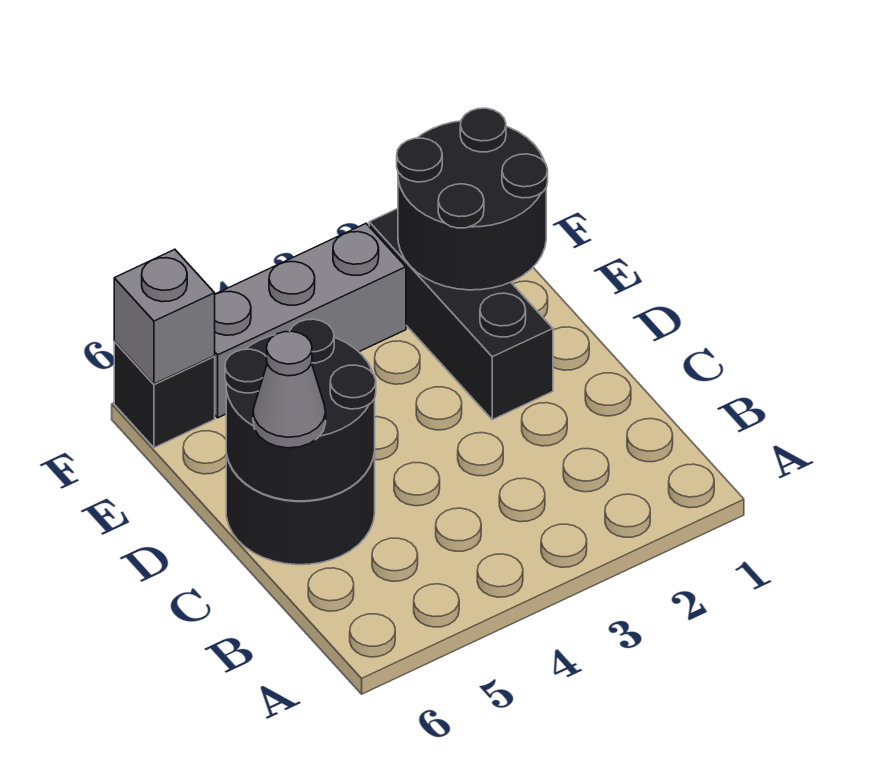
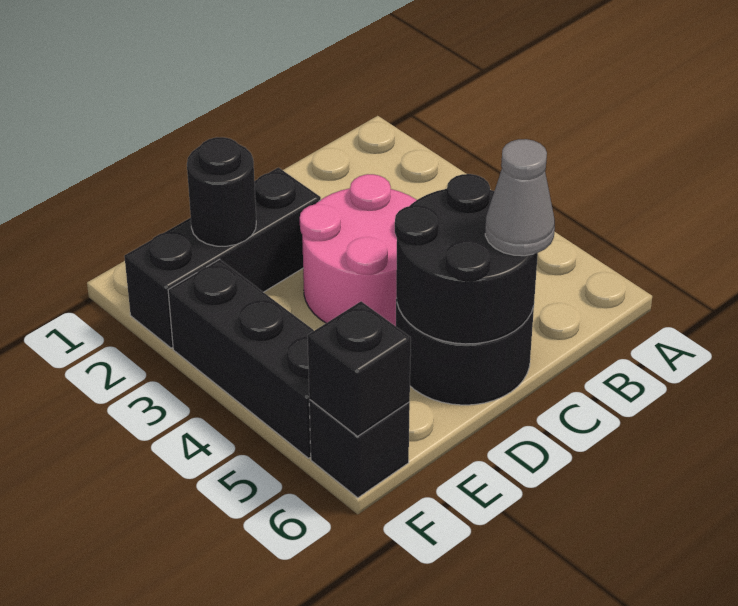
none -> pink 2x2 round brick [300,174,416,326]
black 2x2 round brick [397,108,548,290] -> black 1x1 round brick [187,137,256,246]
grey 1x3 brick [214,224,406,418] -> black 1x3 brick [168,259,314,458]
grey 1x1 brick [114,249,215,384] -> black 1x1 brick [308,301,411,436]

